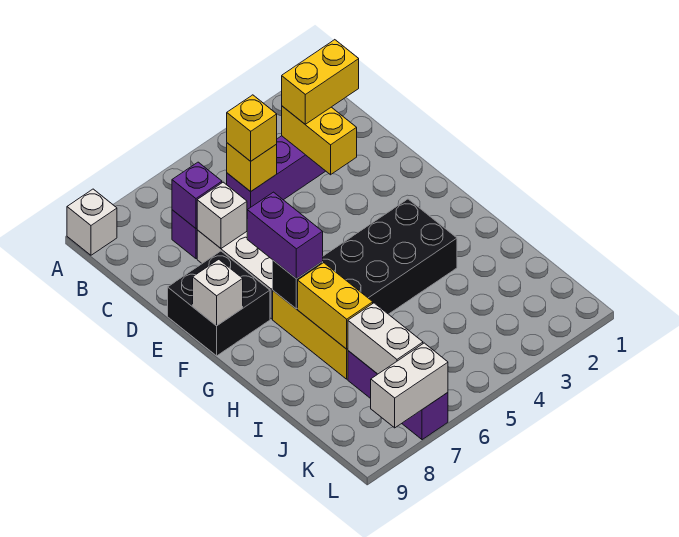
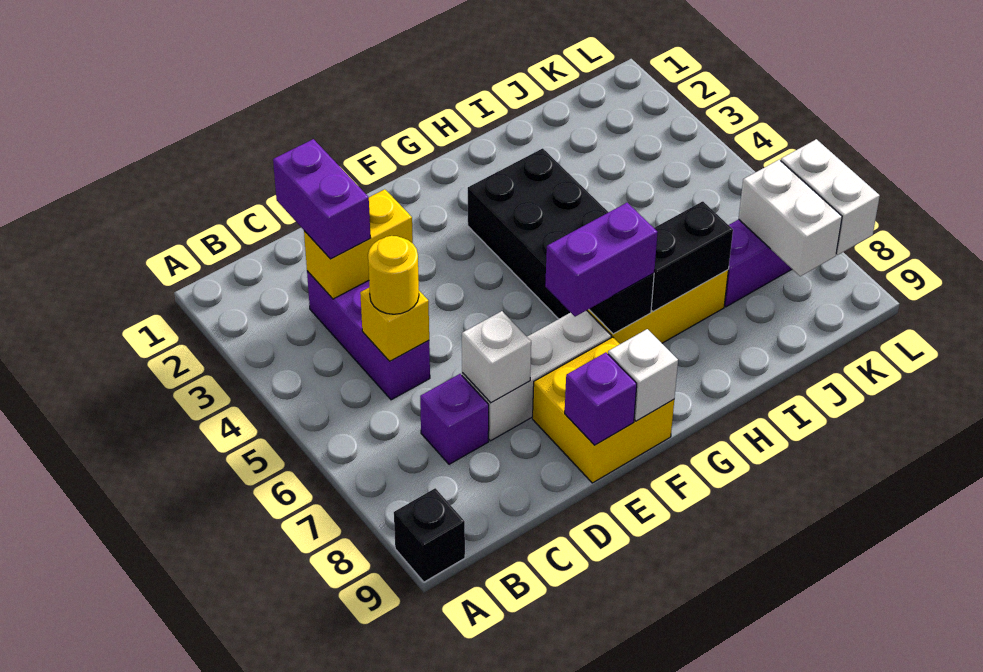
white 1x1 brick [67,189,117,255] -> black 1x1 brick [394,488,465,582]
yellow 1x2 brick [282,40,359,124] -> purple 1x2 brick [273,139,371,259]
yellow 1x1 brick [227,95,277,161] -> yellow 1x1 round brick [368,236,419,314]
purple 1x1 brick [172,162,222,228] -> purple 1x1 brick moved to [565,352,637,445]
black 2x2 brick [168,251,270,356] -> yellow 2x2 brick [533,337,674,483]
yellow 1x2 brick [298,263,373,349] -> black 1x2 brick [651,201,733,312]
white 1x2 brick [348,303,423,374] -> white 1x2 brick turned to [739,160,842,276]

